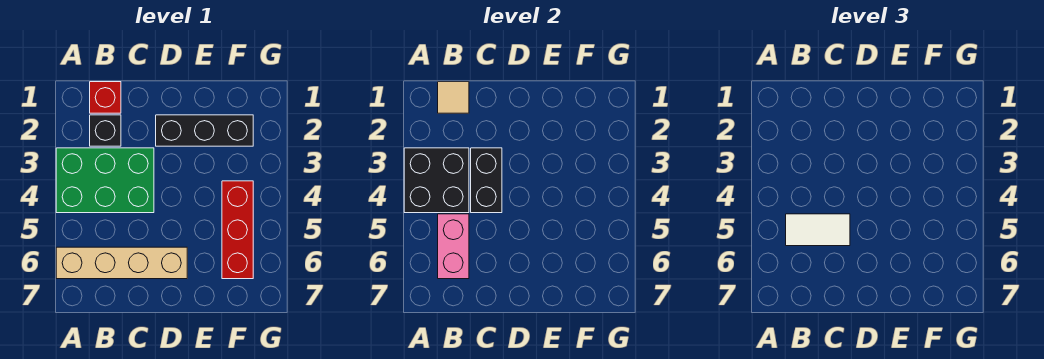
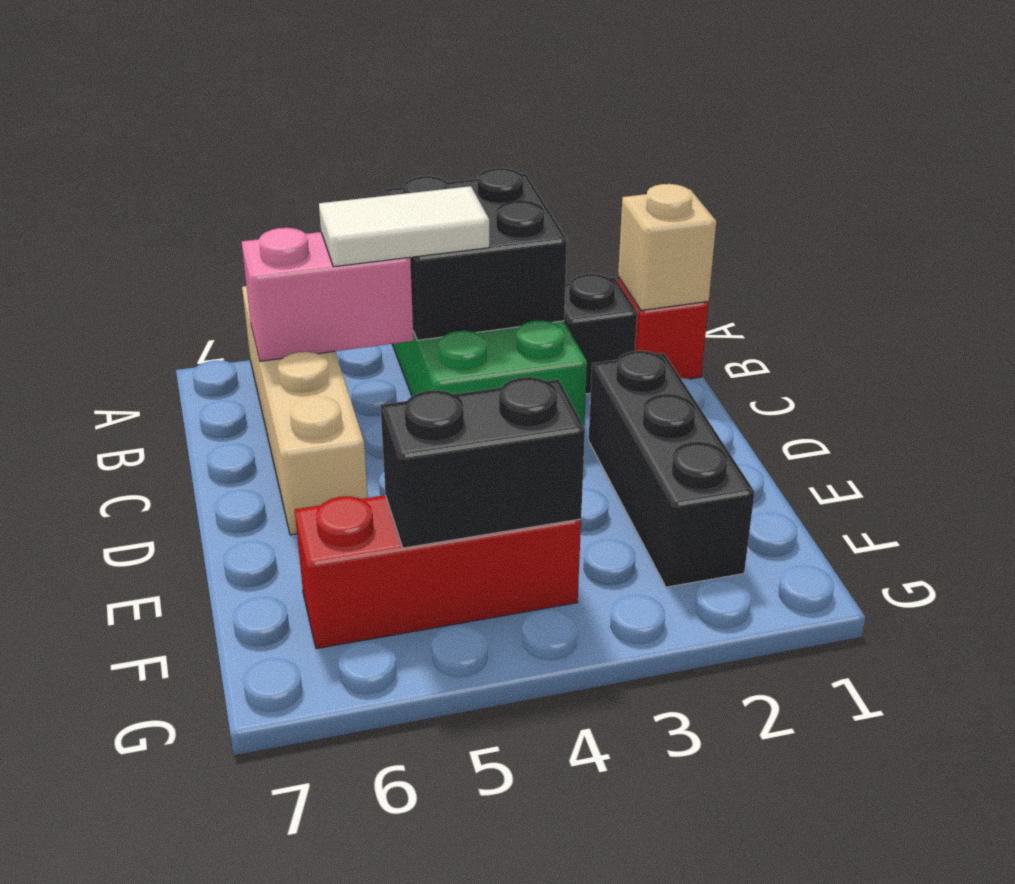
tan 1x1 tile [438,82,469,113] -> tan 1x1 brick [618,184,716,310]
white 1x2 tile [786,214,850,246] -> white 1x2 tile turned to [319,186,489,267]
black 1x2 brick [471,148,502,213] -> black 1x2 brick moved to [380,377,585,548]

